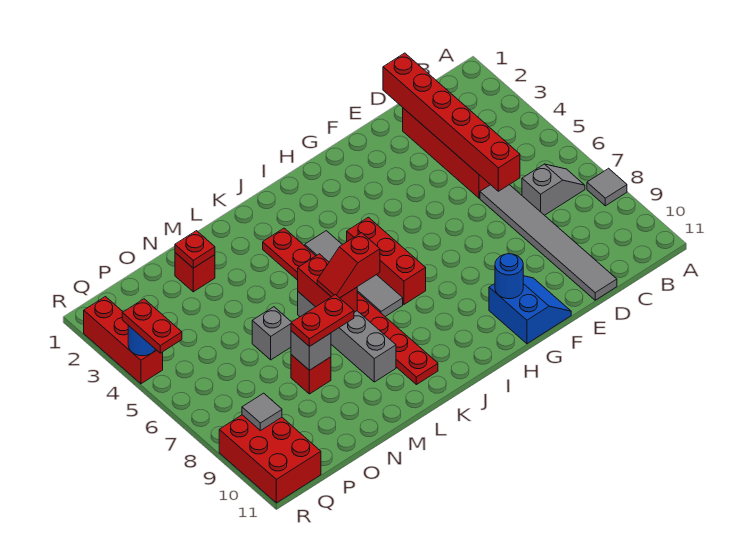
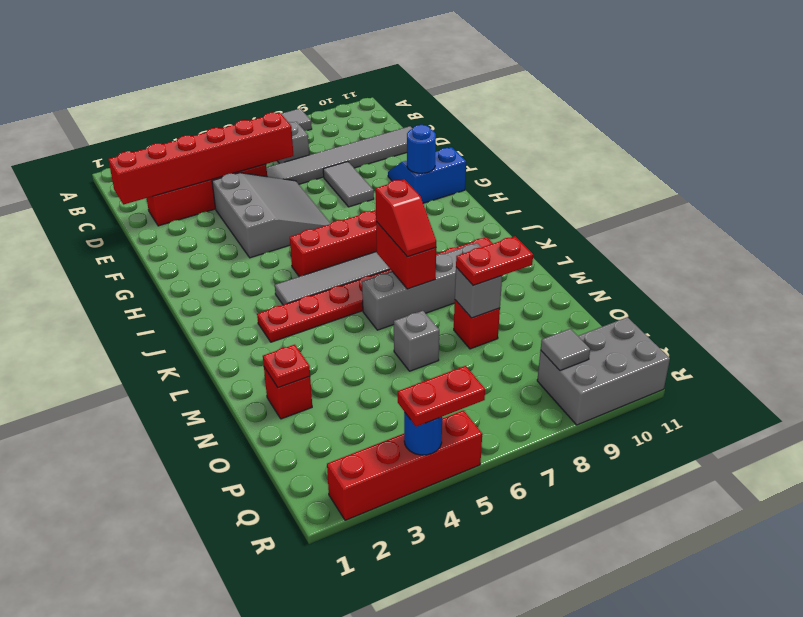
none -> grey 3x3 slope [212,173,331,258]
none -> grey 1x2 tile [323,162,374,207]
red 1x2 brick [298,254,357,312] -> red 1x2 brick turned to [376,222,436,289]
red 1x2 plate [291,295,354,347] -> red 1x2 plate turned to [456,236,533,286]
red 2x3 brick [219,415,321,503] -> grey 2x3 brick [537,317,670,425]
red 1x3 brick [84,297,163,384] -> red 1x4 brick [327,410,482,520]

